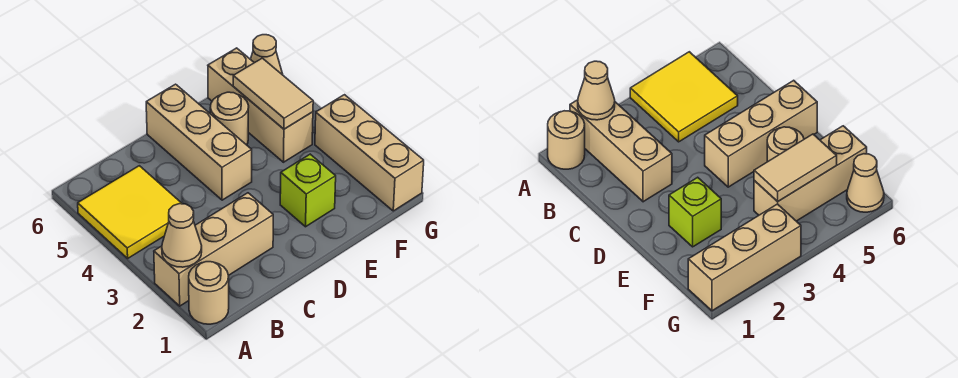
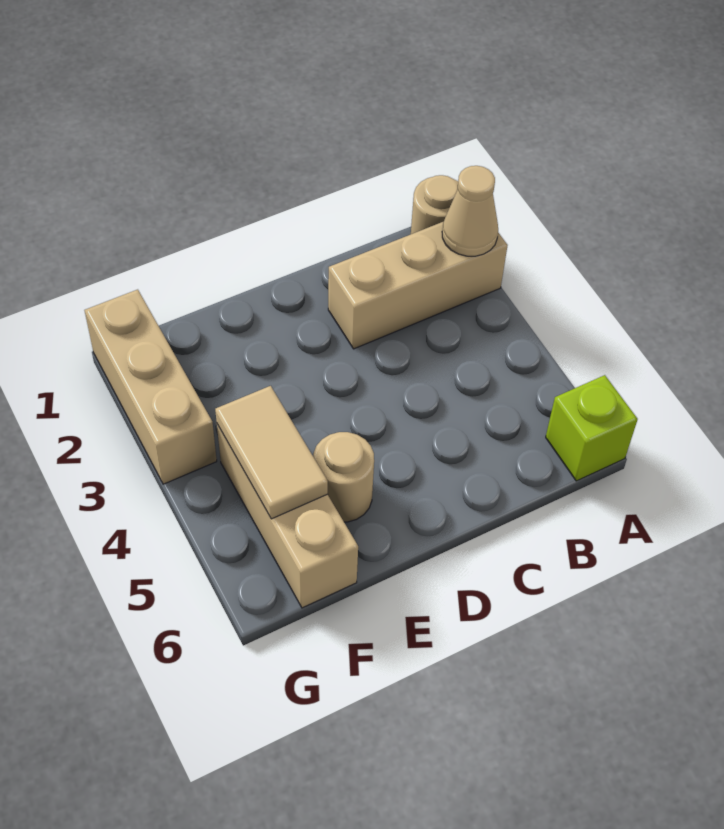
yellow 2x2 tile [78,166,182,258] -> none
tan 1x3 brick [146,84,252,200] -> none
lime 1x1 brick [280,154,336,227] -> lime 1x1 brick moved to [546,375,638,481]
tan 1x1 cone [251,35,283,75] -> none

